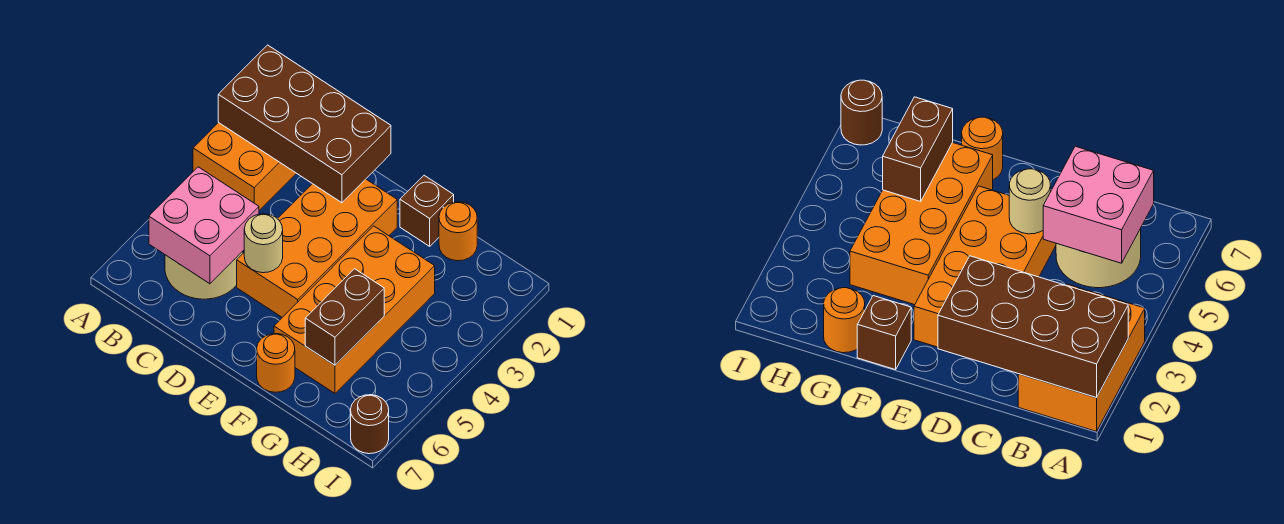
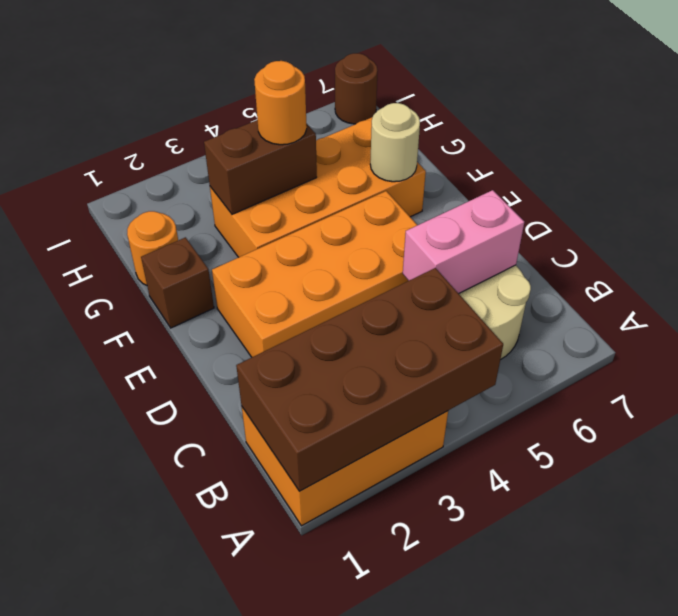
brown 2x4 brick [218,45,391,203] -> brown 2x4 brick turned to [236,268,503,491]
pink 2x2 brick [149,167,259,284] -> pink 1x2 brick [403,190,524,294]
tan 1x1 round brick [244,214,283,273] -> tan 1x1 round brick moved to [370,103,420,182]
orange 1x1 round brick [256,334,295,392] -> orange 1x1 round brick moved to [254,61,307,145]
brown 1x2 brick [305,269,384,365] -> brown 1x2 brick moved to [204,120,317,214]

